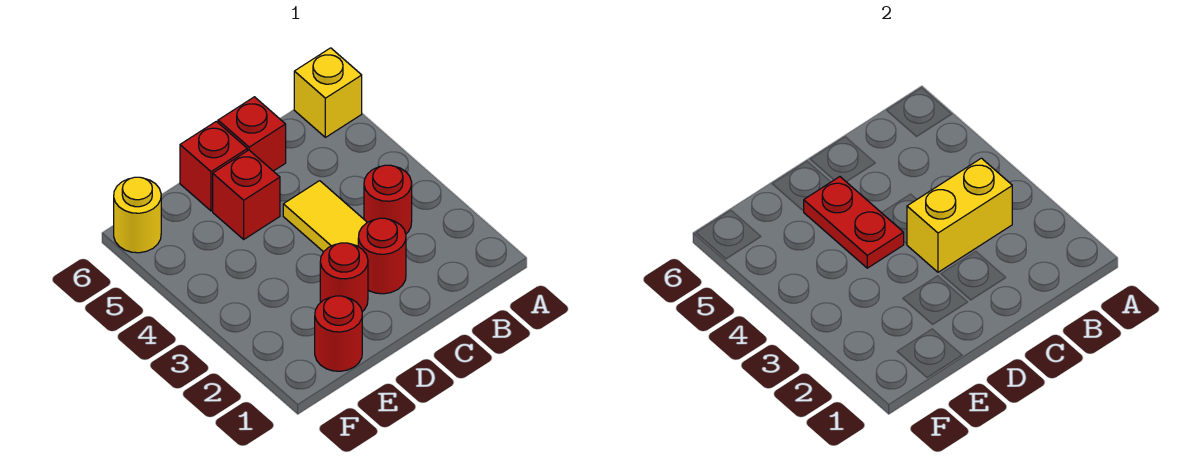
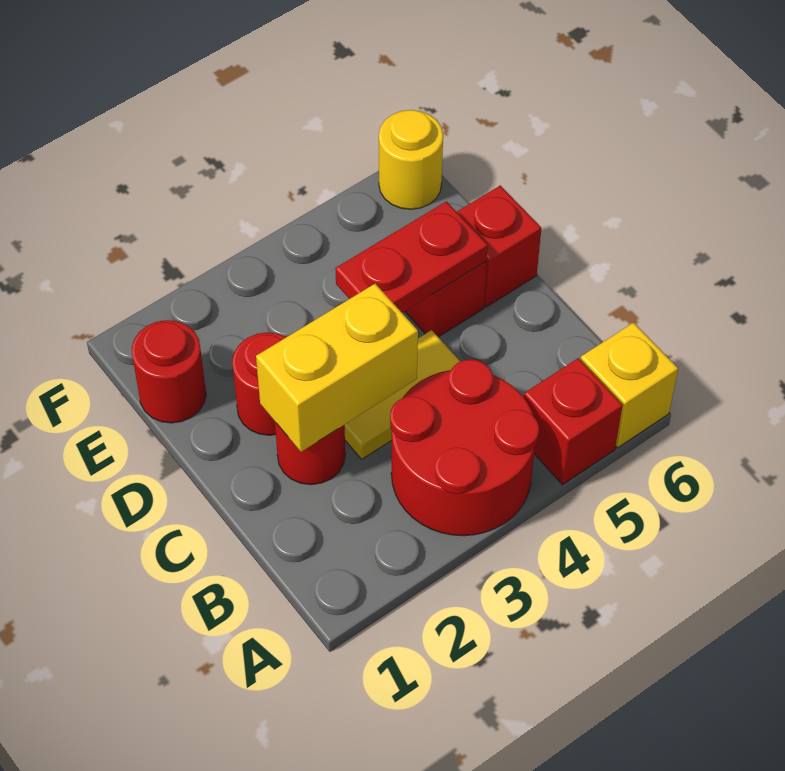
red 1x1 round brick [364,165,412,234] -> red 2x2 round brick [390,359,539,536]
yellow 1x2 brick [907,158,1012,272] -> yellow 1x2 brick turned to [256,284,418,452]
red 1x1 brick [218,97,286,171] -> red 1x1 brick moved to [524,358,623,485]

